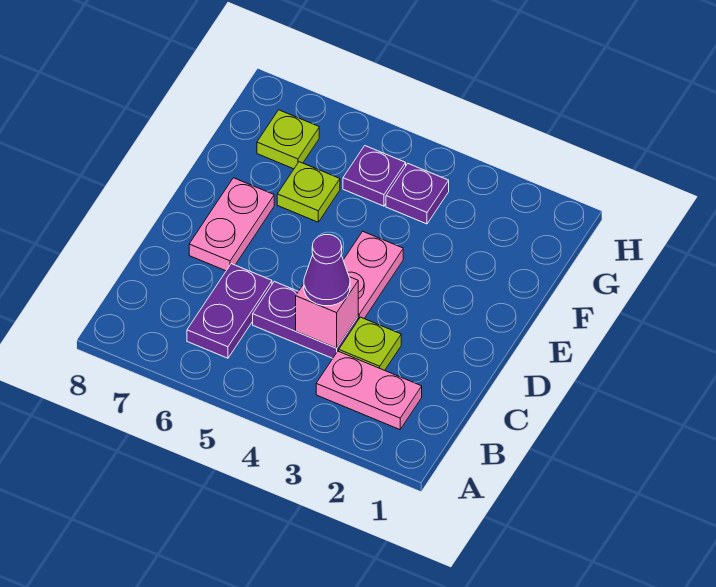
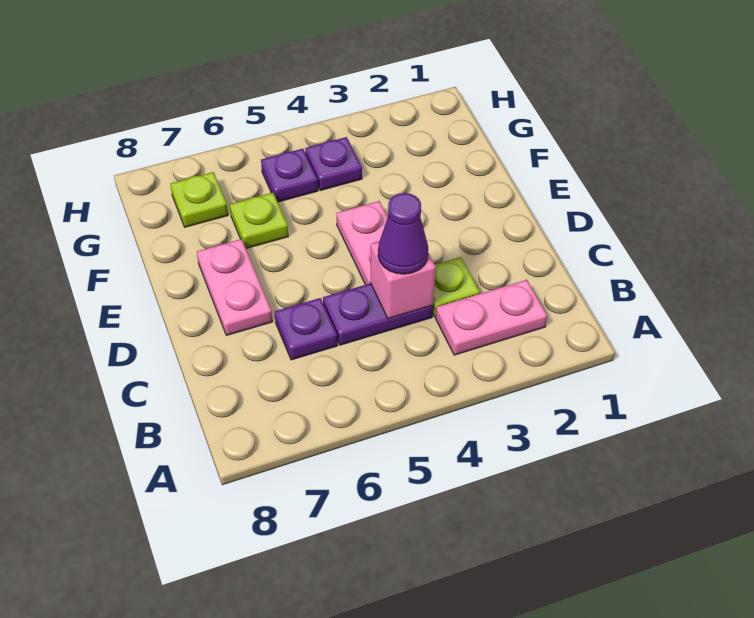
purple 1x2 plate [187,264,272,358] -> purple 1x1 plate [275,298,337,360]

